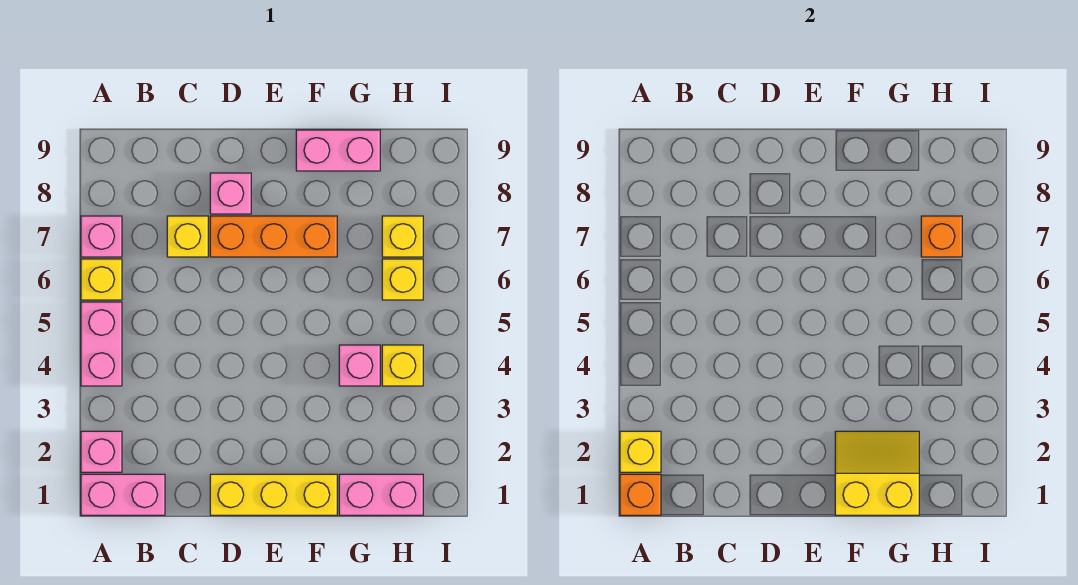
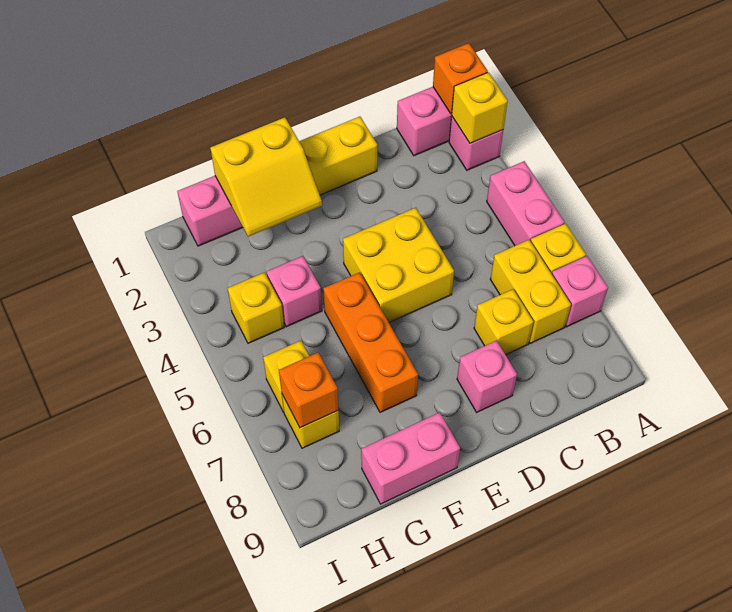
none -> yellow 1x2 brick [490,240,571,343]
none -> yellow 2x2 brick [343,208,454,322]
orange 1x3 brick [210,216,337,257] -> orange 1x3 brick turned to [323,272,418,412]

